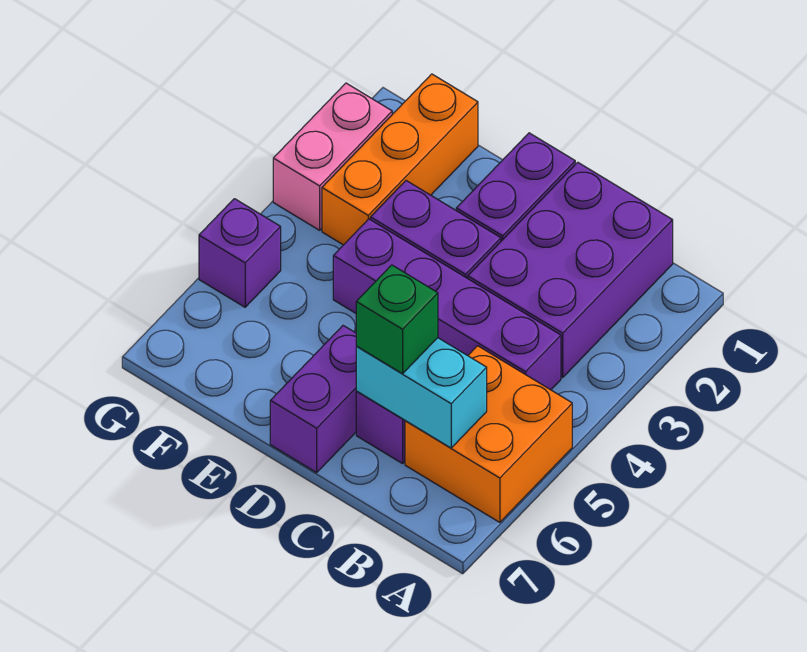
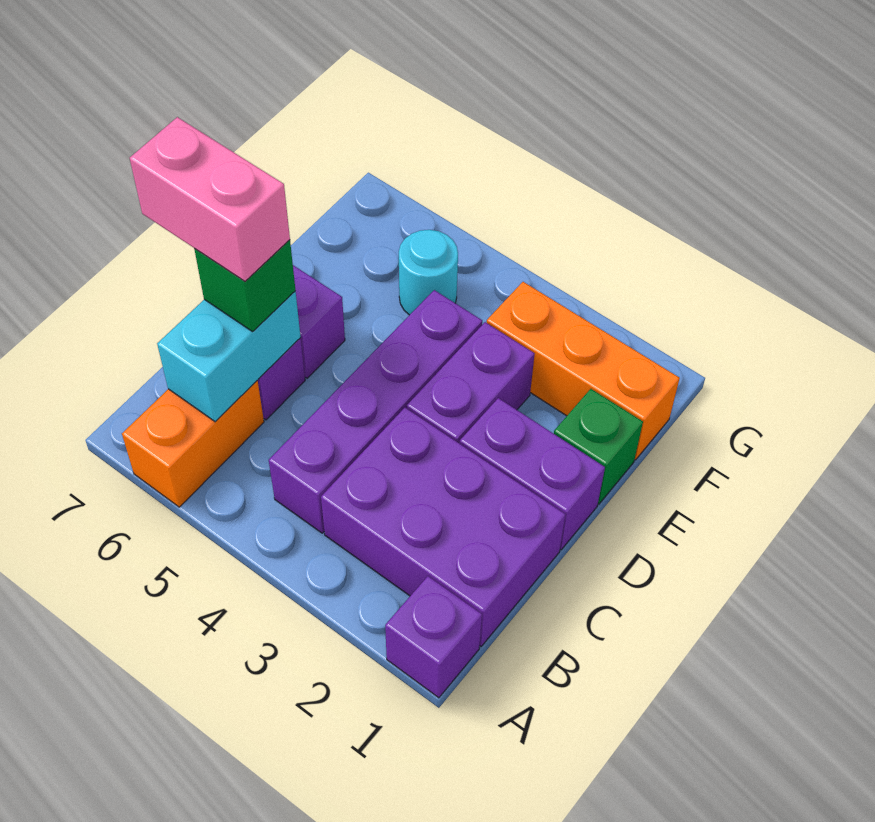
orange 2x2 brick [405,346,572,522] -> orange 1x2 brick [122,381,264,507]
none -> green 1x1 brick [554,389,643,504]
none -> cyan 1x1 round brick [399,230,458,315]
pink 1x2 brick [273,83,392,230] -> pink 1x2 brick moved to [130,117,290,281]
purple 1x1 brick [199,199,281,307] -> purple 1x1 brick moved to [385,576,482,698]

